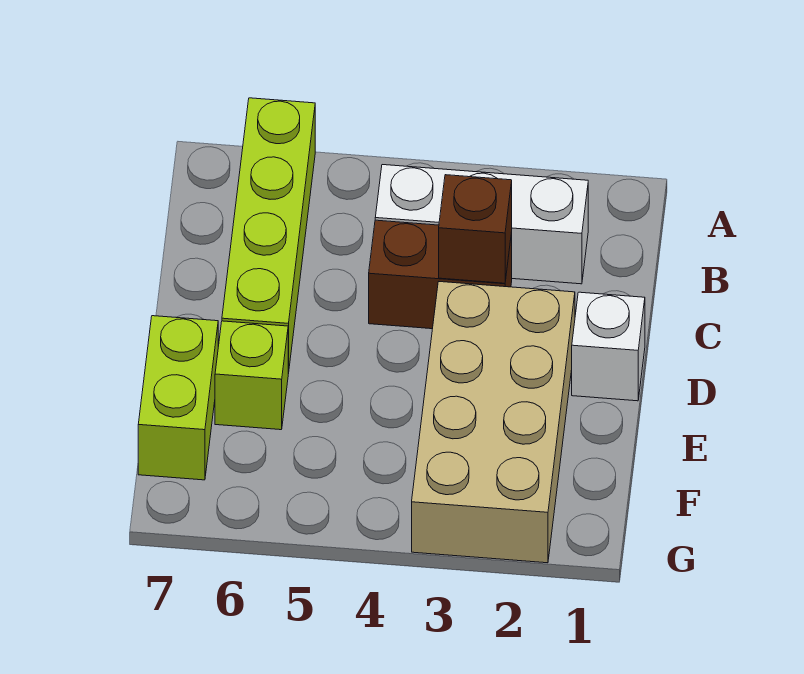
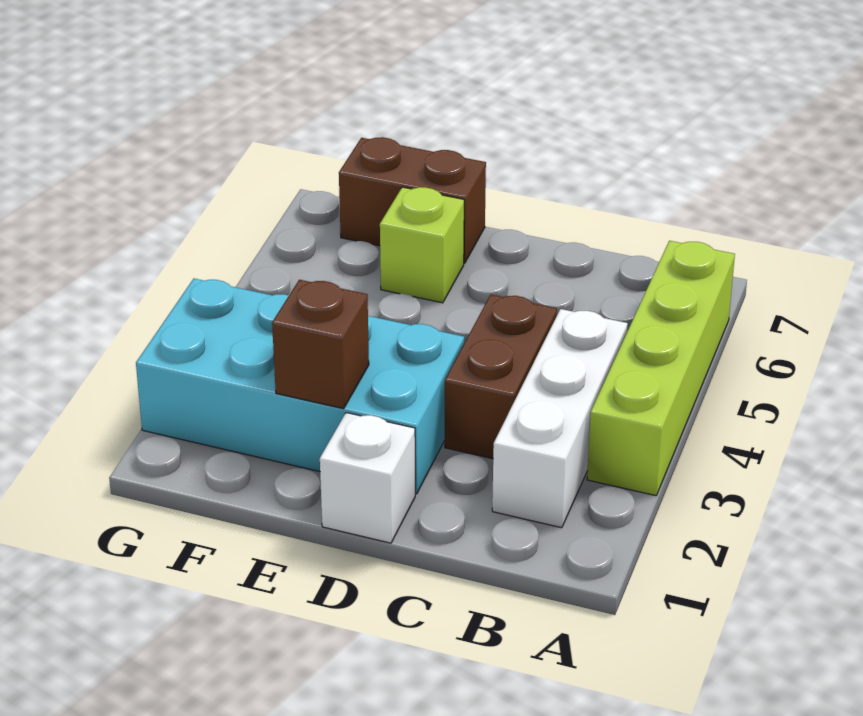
lime 1x4 brick [222,98,315,374] -> lime 1x4 brick turned to [587,241,735,496]
brown 1x1 brick [439,175,512,283] -> brown 1x1 brick moved to [272,280,369,409]
tan 2x4 brick [412,282,575,563] -> cyan 2x4 brick [136,279,464,494]
lime 1x2 brick [138,316,218,480] -> brown 1x2 brick [339,137,486,263]

